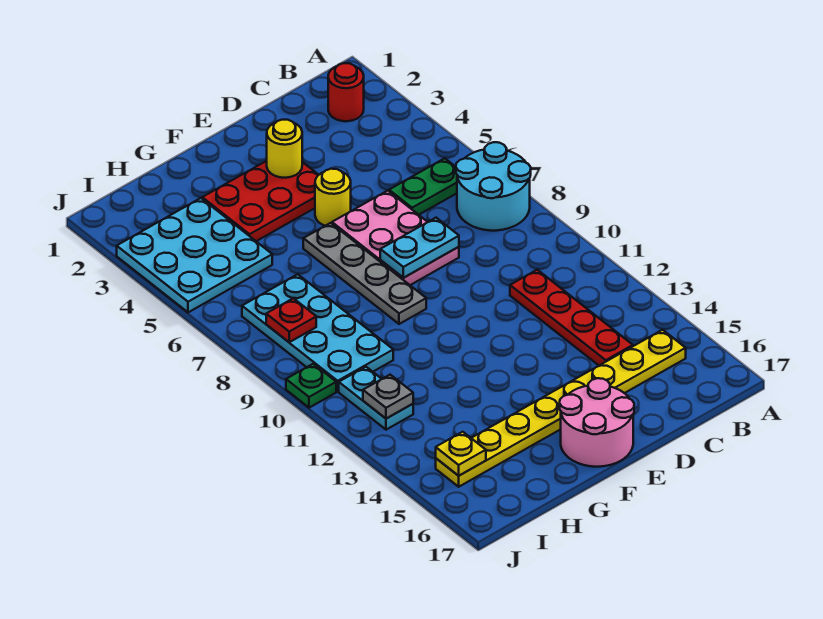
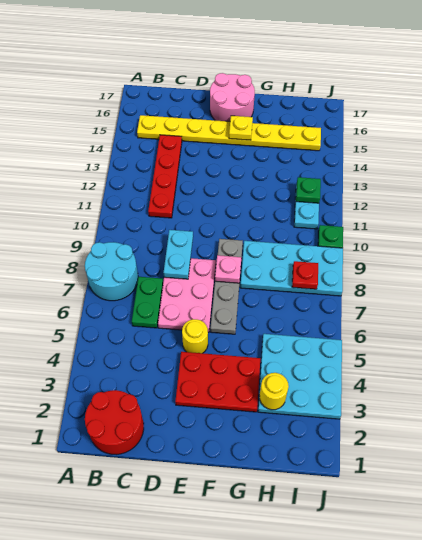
red 1x1 round brick [328,63,364,121] -> red 2x2 round brick [85,390,144,455]
green 1x2 plate [389,158,457,215] -> green 1x2 plate turned to [132,277,163,328]
cyan 1x2 plate [380,218,459,278] -> cyan 1x2 plate turned to [164,230,193,279]
yellow 1x1 round brick [267,120,302,178] -> yellow 1x1 round brick moved to [259,373,289,410]
none -> pink 1x1 plate [215,255,241,283]
cyan 2x4 plate [242,274,393,391] -> cyan 2x4 plate turned to [240,241,343,296]
grey 1x1 plate [363,375,413,419] -> green 1x1 plate [296,177,321,203]
yellow 1x1 plate [436,432,486,476] -> yellow 1x1 plate moved to [229,116,253,140]

